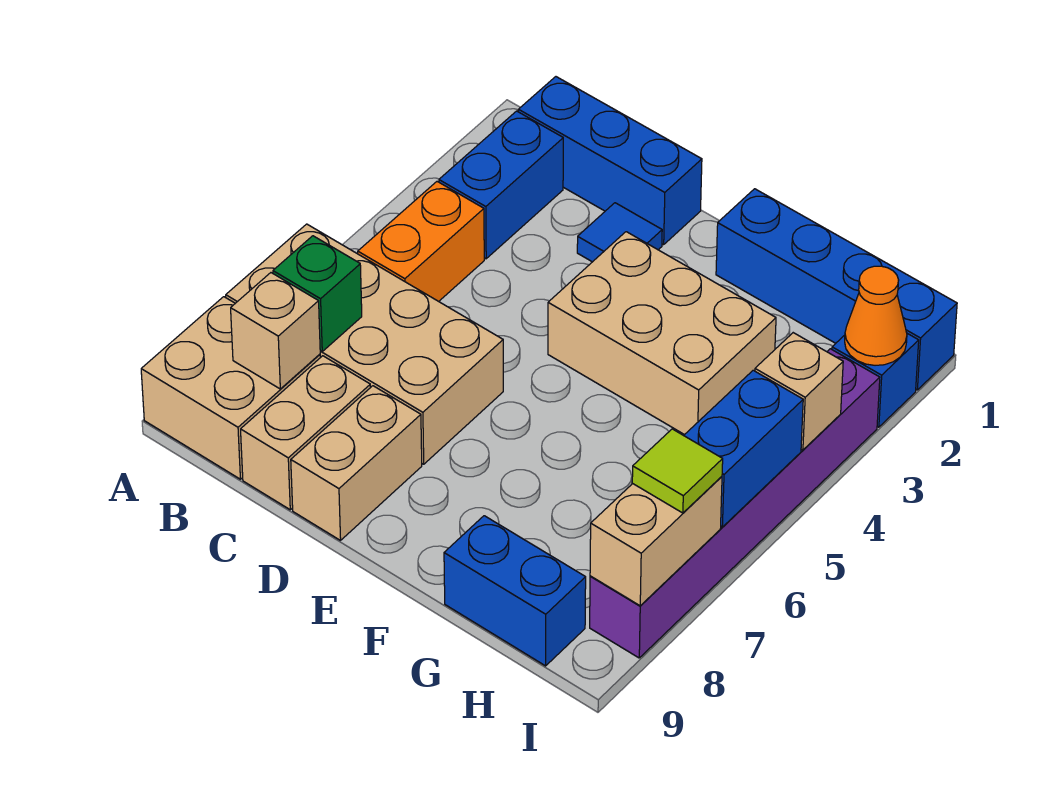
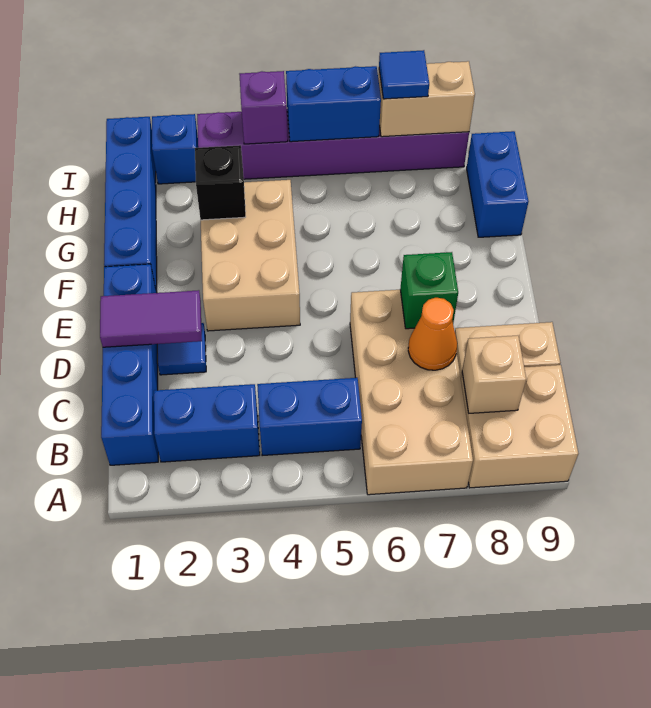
blue 1x3 brick [518,77,702,245] -> blue 1x4 brick [101,264,158,465]
orange 1x2 brick [358,182,484,301] -> blue 1x2 brick [257,378,362,456]
green 1x1 brick [273,236,362,351] -> green 1x1 brick moved to [400,252,458,329]
none -> purple 1x2 tile [100,290,202,347]
tan 1x2 brick [291,386,422,540] -> none
none -> black 1x1 brick [195,145,246,220]
orange 1x1 cone [845,266,907,365] -> orange 1x1 cone moved to [408,298,457,370]
tan 1x1 brick [755,333,843,450] -> purple 1x1 brick [239,71,288,144]
lime 1x1 tile [632,429,723,513] -> blue 1x1 tile [379,50,429,99]

